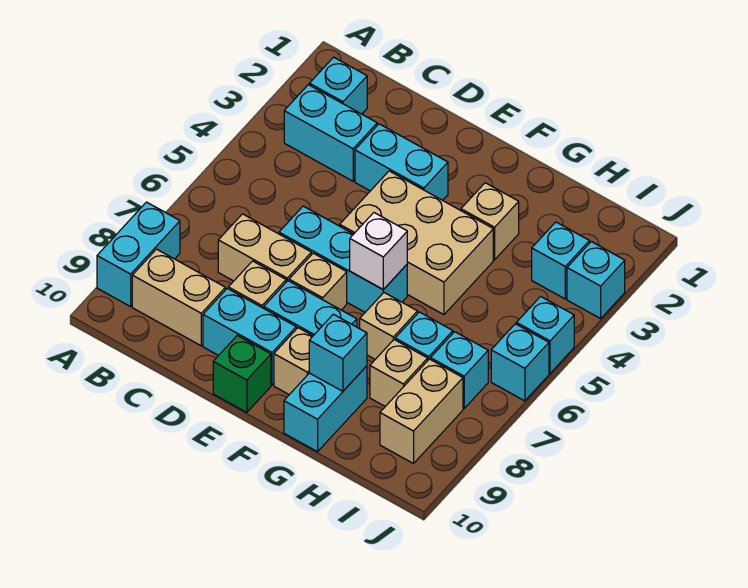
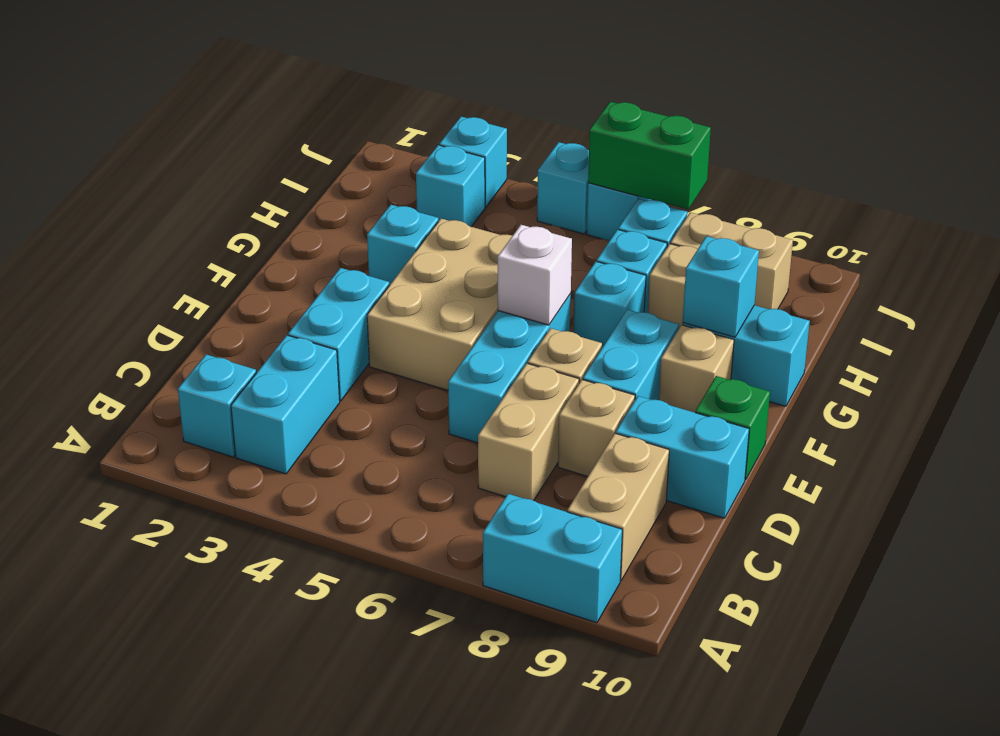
cyan 1x2 brick [203,288,296,385] -> cyan 1x2 brick turned to [616,396,749,518]
tan 1x1 brick [461,183,519,260] -> cyan 1x1 brick [367,205,438,285]
tan 1x1 brick [360,293,418,359] -> cyan 1x1 brick [573,261,646,347]
none -> green 1x2 brick [588,102,711,209]

